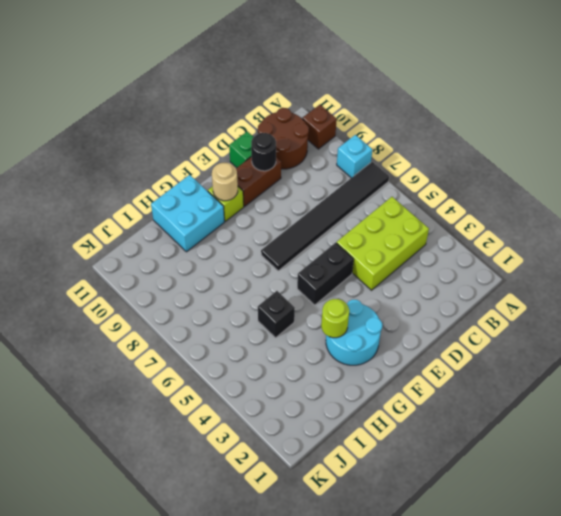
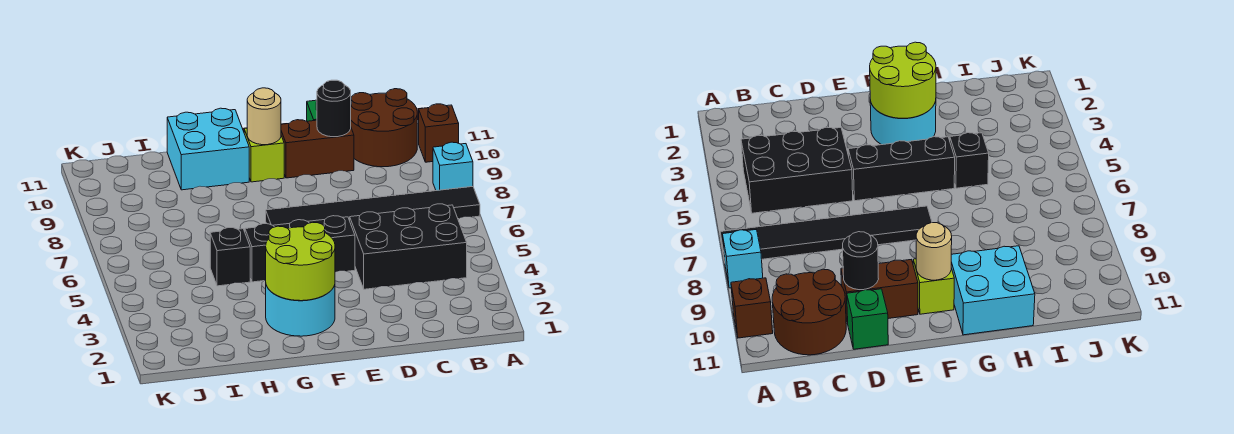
lime 2x3 brick [337,197,429,290] -> black 2x3 brick [350,204,467,289]
black 1x2 brick [297,243,354,305] -> black 1x3 brick [245,216,355,282]
lime 1x1 round brick [321,299,349,338] -> lime 2x2 round brick [266,222,335,301]

